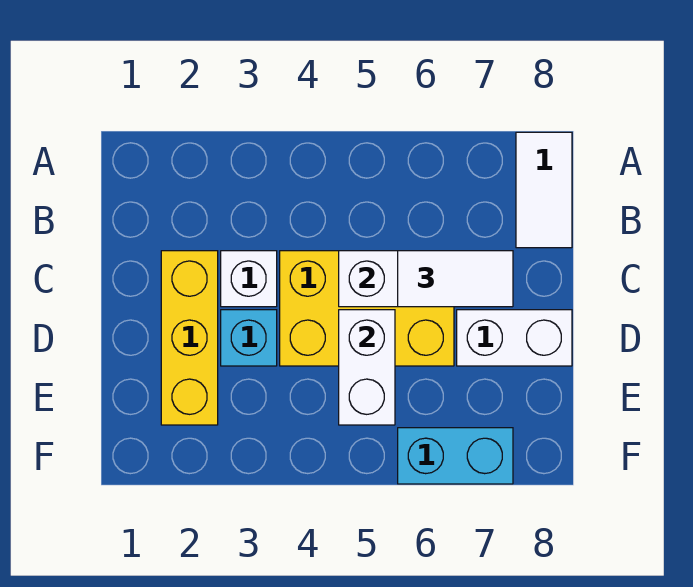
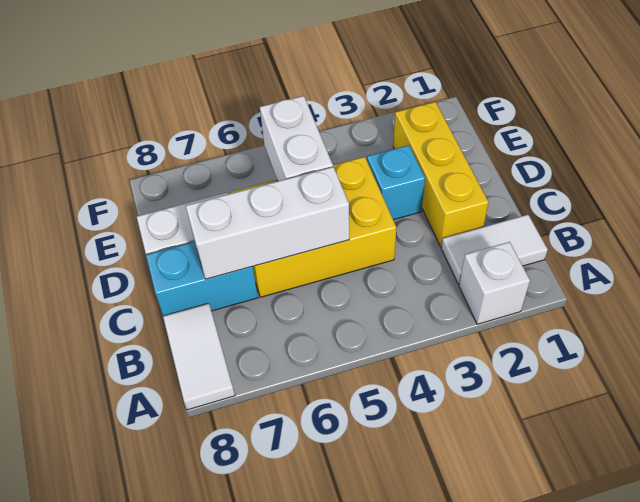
white 1x1 brick [221,251,277,307] -> white 1x1 brick moved to [459,242,530,324]
white 1x2 tile [398,251,513,307] -> white 1x2 tile moved to [441,215,548,284]
cyan 1x2 brick [398,428,513,484] -> cyan 1x2 brick moved to [146,242,258,316]

